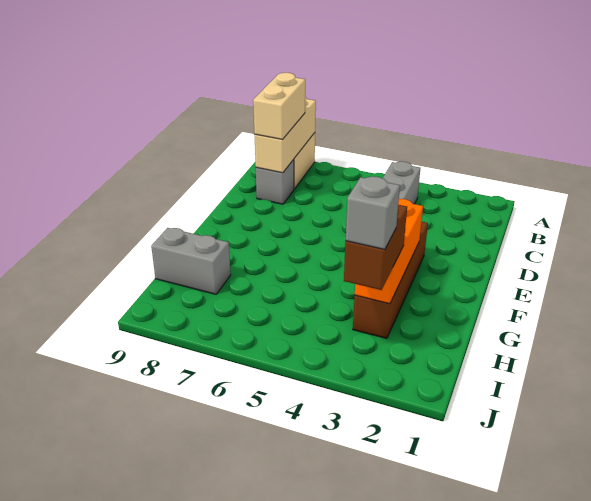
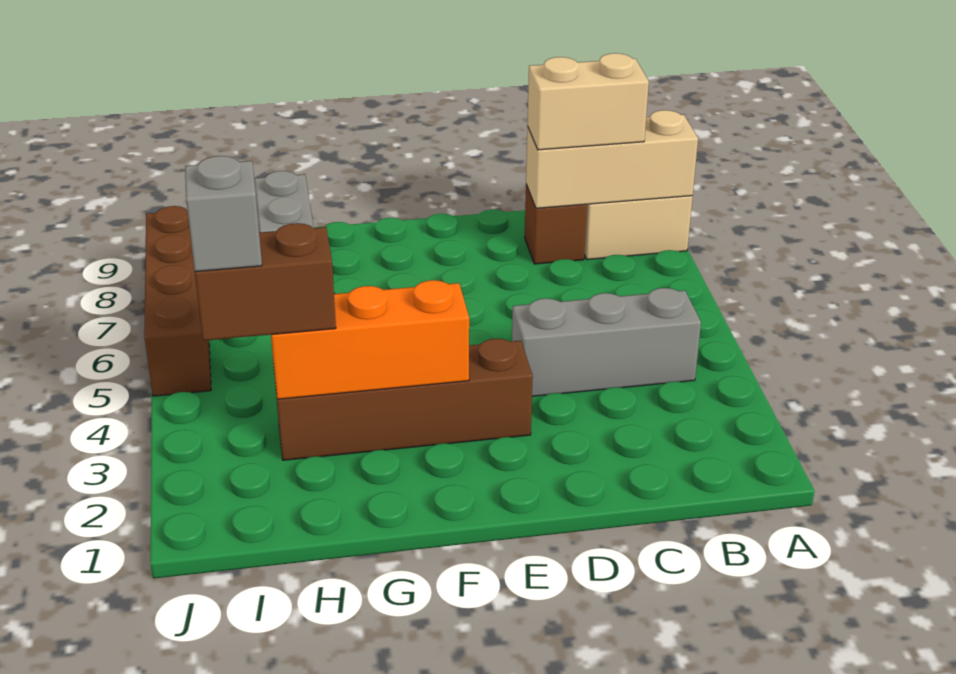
grey 1x1 brick [256,159,294,204] -> brown 1x1 brick [525,185,587,264]
none -> brown 1x4 brick [144,206,211,396]

